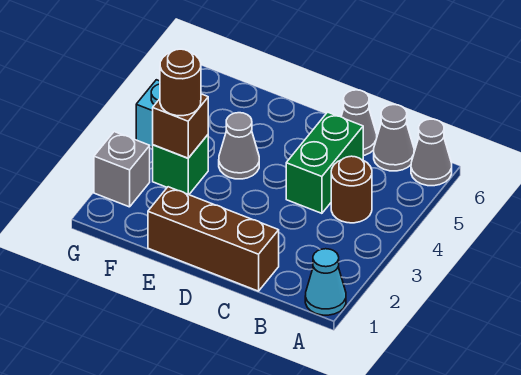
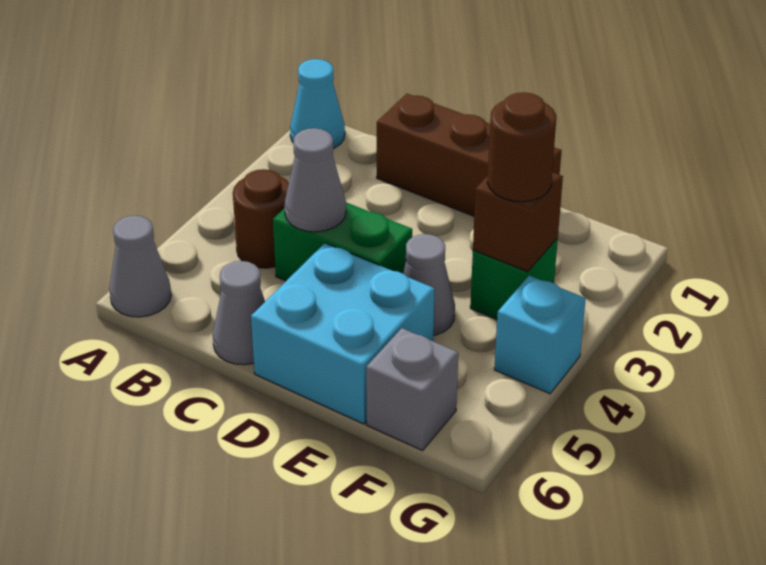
grey 1x1 cone [374,105,414,171] -> grey 1x1 cone moved to [284,128,346,232]
green 1x2 brick [286,112,363,213] -> green 1x2 brick turned to [273,202,412,281]
none -> cyan 2x2 brick [251,243,435,424]
grey 1x1 brick [94,132,150,207] -> grey 1x1 brick moved to [366,328,458,451]

